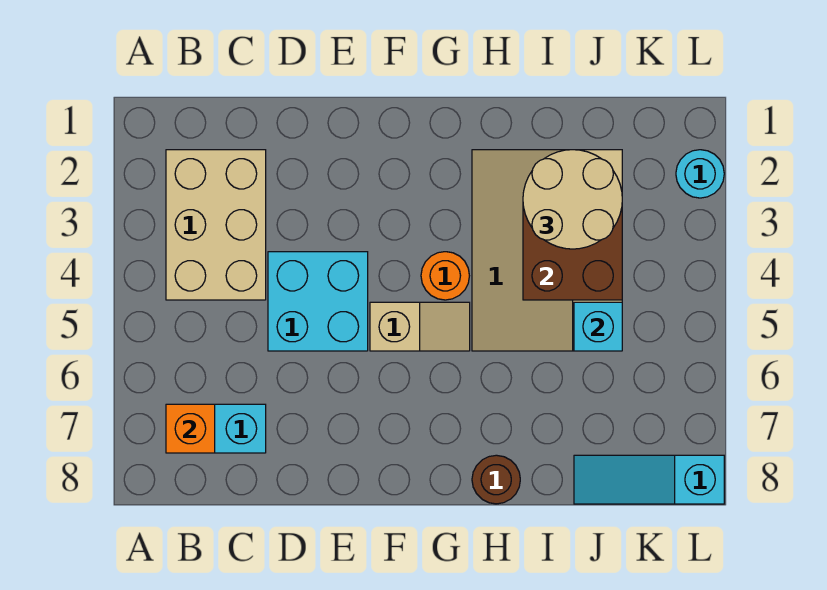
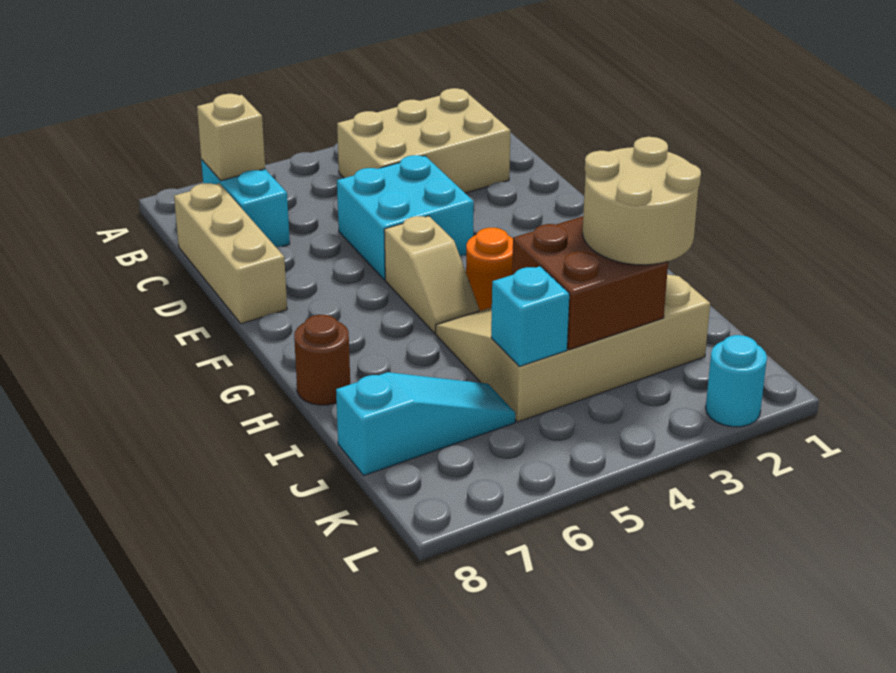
orange 1x1 brick [166,404,215,453] -> tan 1x1 brick [197,94,265,181]
none -> tan 1x3 brick [174,183,287,324]
cyan 1x3 slope [574,455,724,504] -> cyan 1x3 slope turned to [336,372,515,475]

